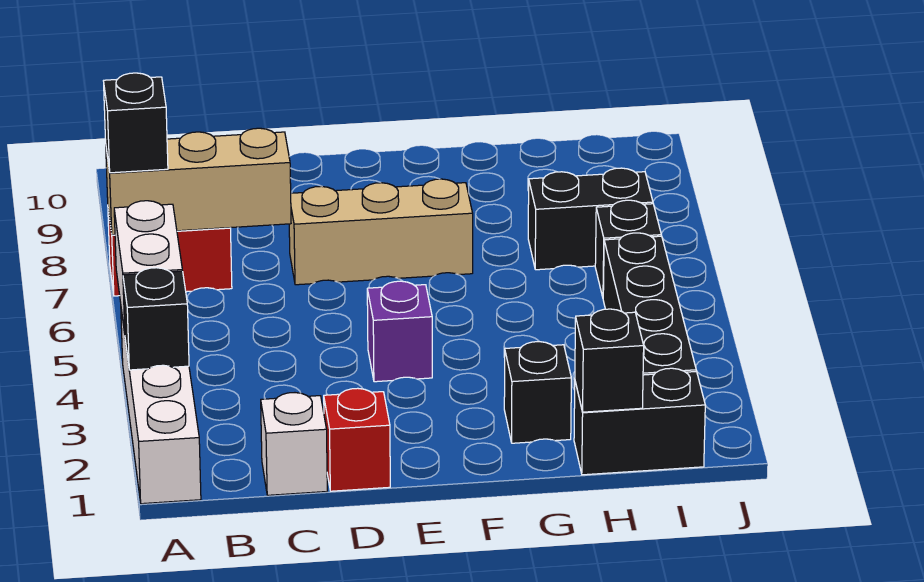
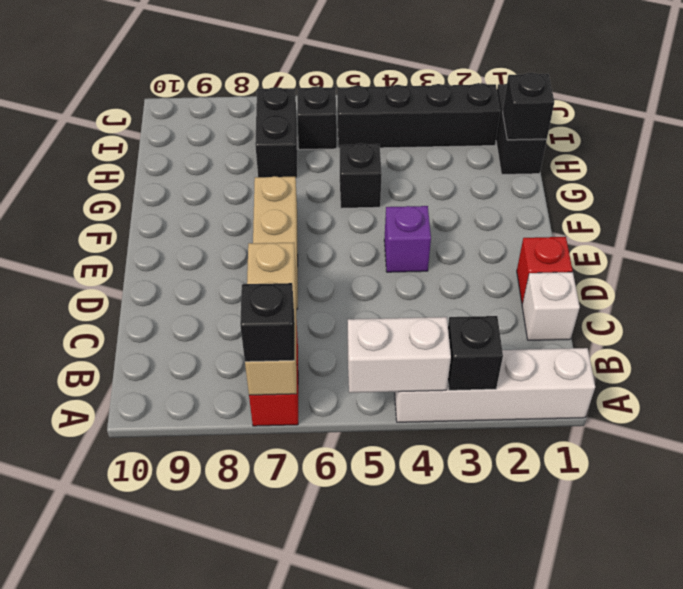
black 1x1 brick [504,342,571,443] -> black 1x1 brick moved to [340,143,382,208]

